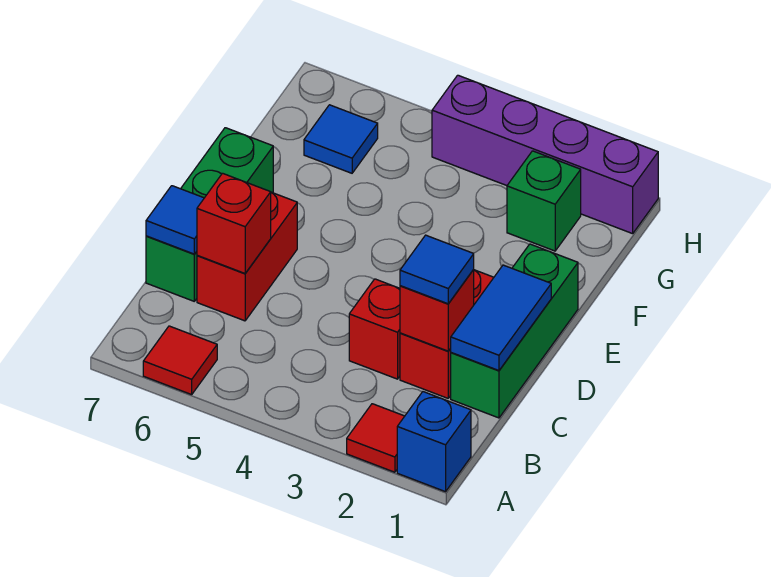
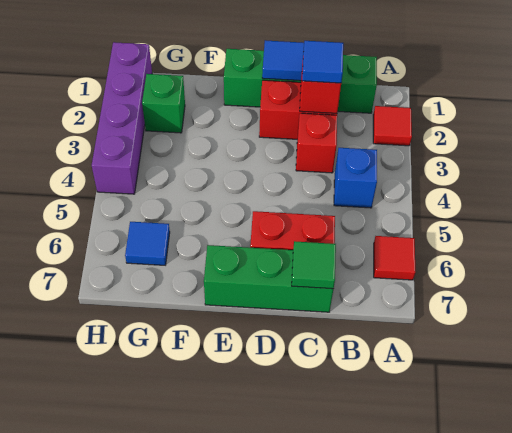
blue 1x1 brick [397,392,471,492] -> blue 1x1 brick moved to [334,148,377,208]
green 1x3 brick [451,244,578,418] -> green 1x4 brick [224,49,377,113]
red 1x1 brick [197,173,271,273] -> none
blue 1x1 tile [146,186,204,254] -> green 1x1 tile [292,241,336,289]

